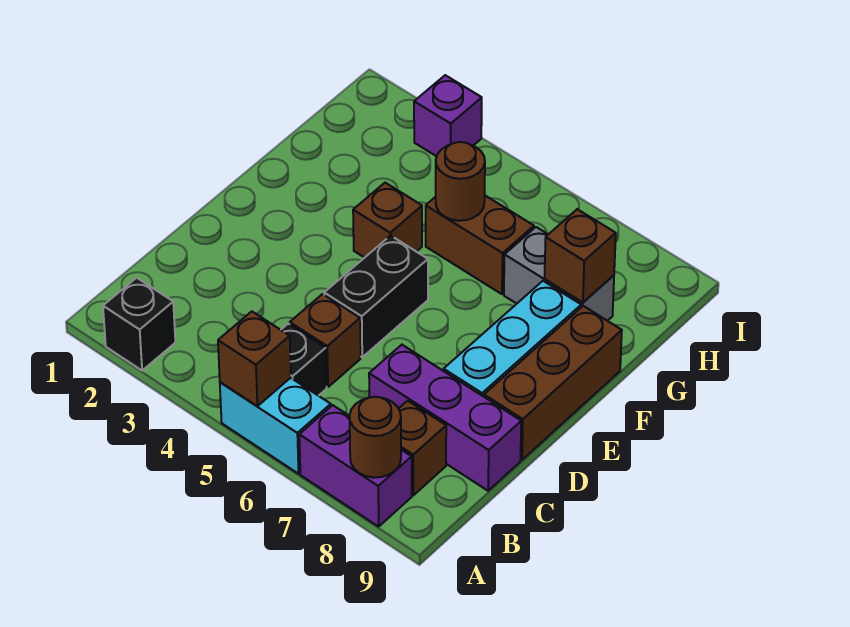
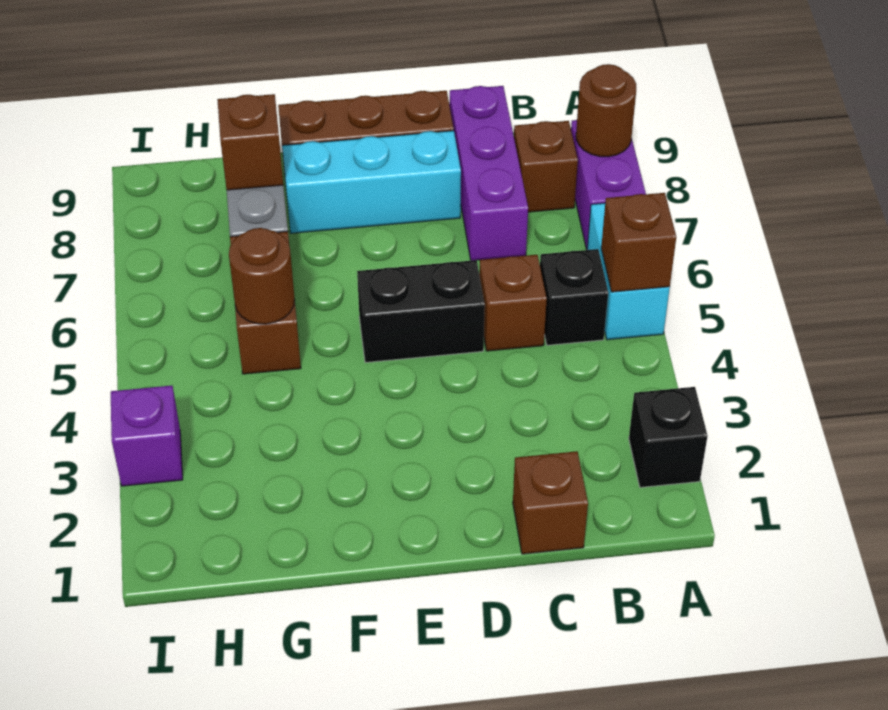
brown 1x1 brick [353,183,422,258] -> brown 1x1 brick moved to [513,451,588,554]

